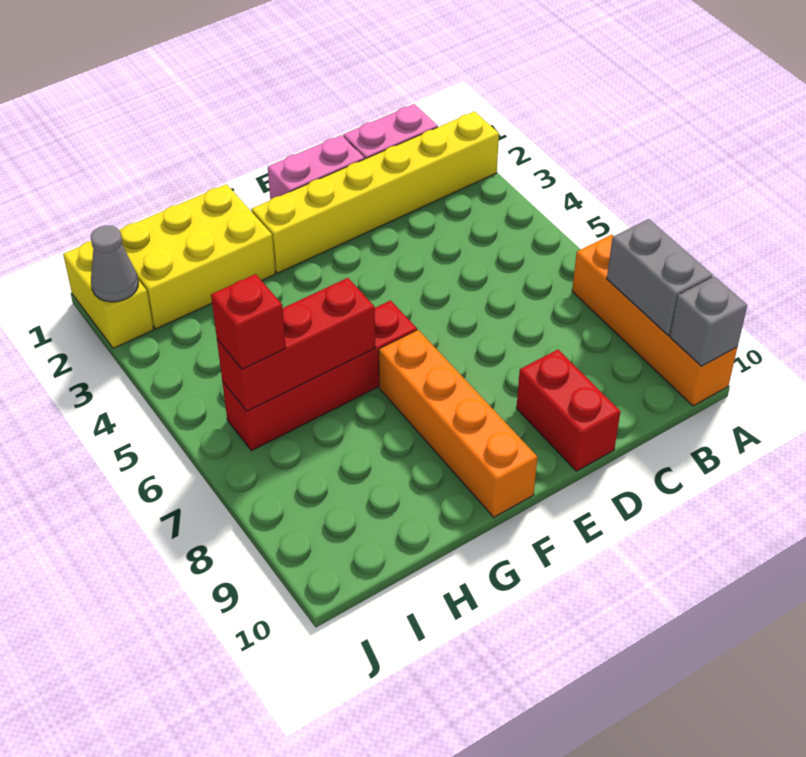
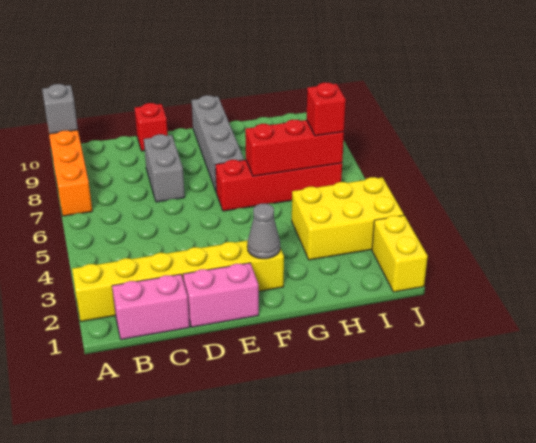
grey 1x2 brick [607,219,713,335] -> grey 1x2 brick moved to [144,134,185,202]
red 1x2 brick [516,350,620,471] -> red 1x1 brick [135,103,168,151]
orange 1x4 brick [379,330,537,517] -> grey 1x4 brick [192,95,244,191]
yellow 2x3 brick [119,184,275,329] -> yellow 2x3 brick moved to [292,177,404,260]
grey 1x1 cone [91,226,138,302] -> grey 1x1 cone moved to [247,204,280,259]

